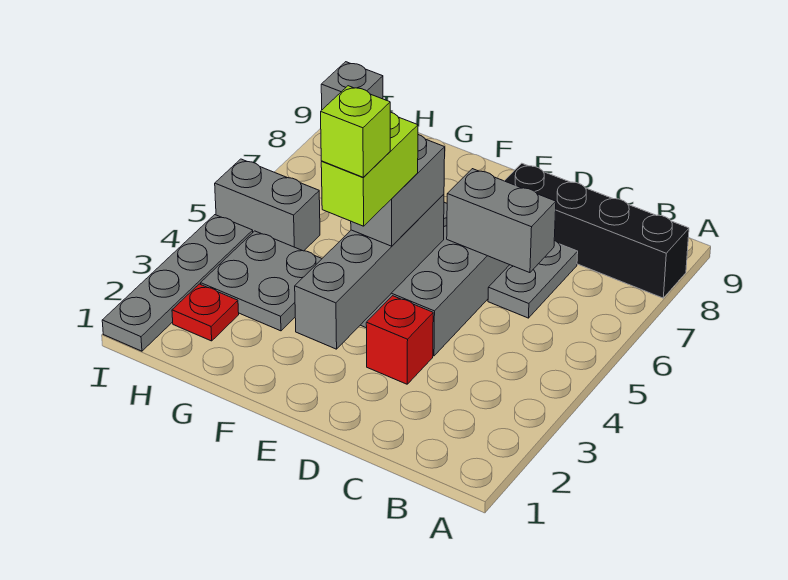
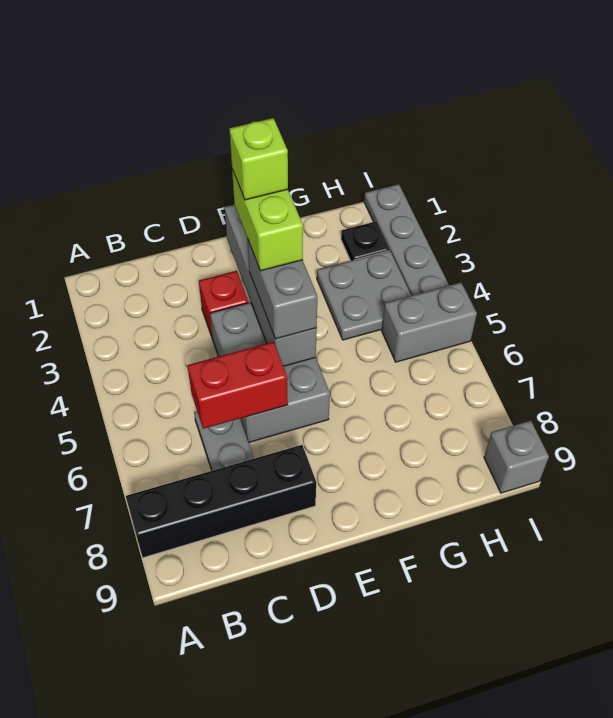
grey 1x2 brick [447,169,556,273] -> red 1x2 brick [187,342,288,429]
red 1x1 plate [172,284,239,341] -> black 1x1 plate [341,222,390,261]

